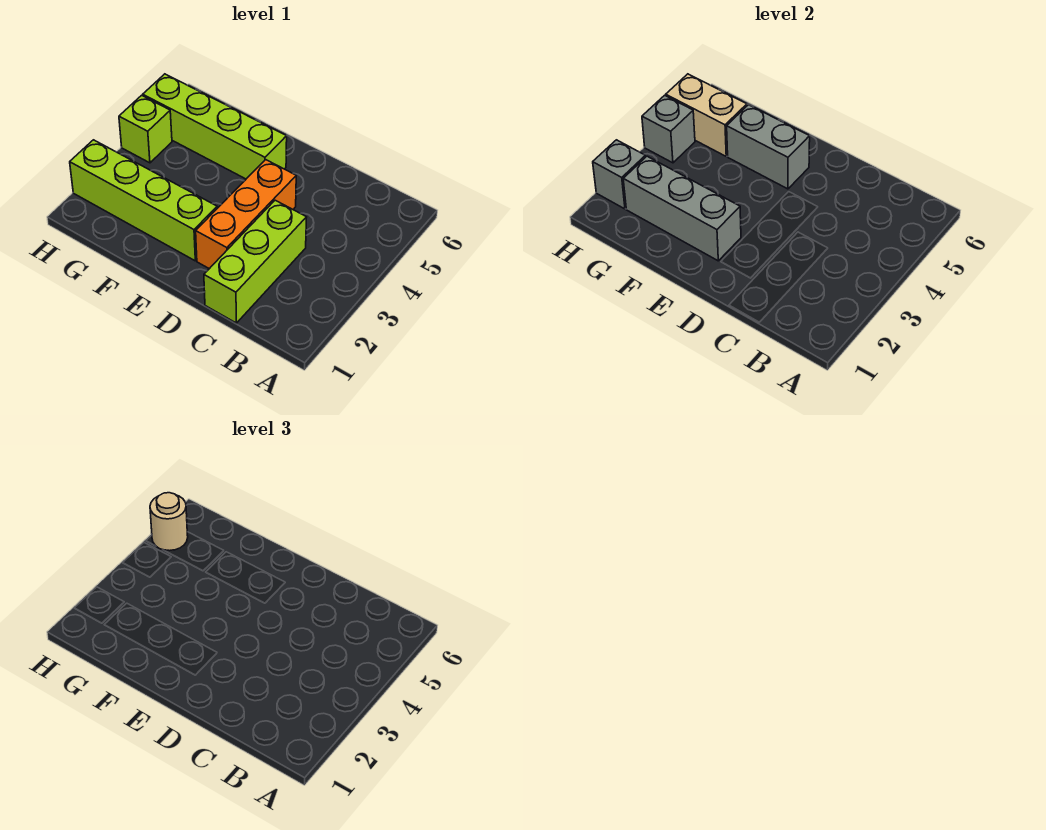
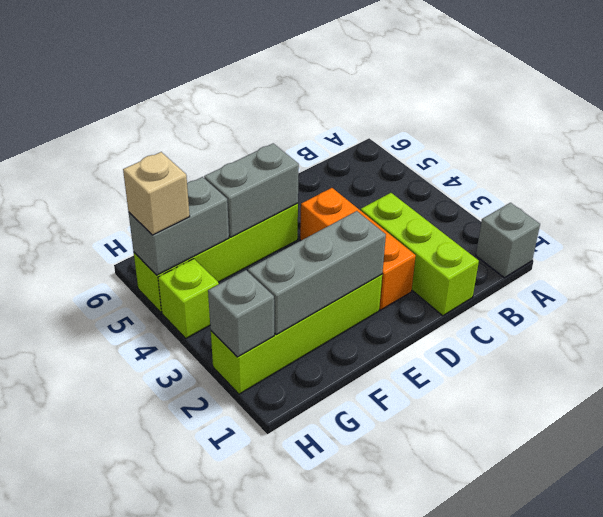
tan 1x2 brick [666,74,747,156] -> grey 1x2 brick [129,177,229,275]
grey 1x1 brick [642,95,695,163] -> grey 1x1 brick moved to [476,203,540,278]
tan 1x1 round brick [150,493,188,551] -> tan 1x1 brick [123,152,190,235]

